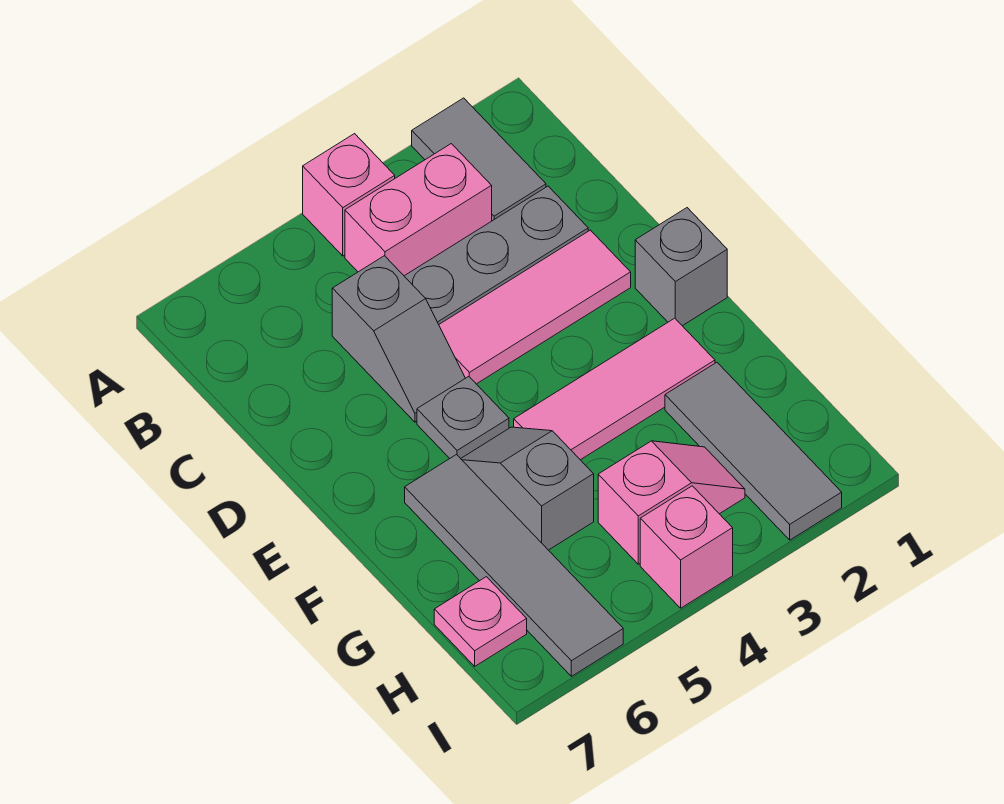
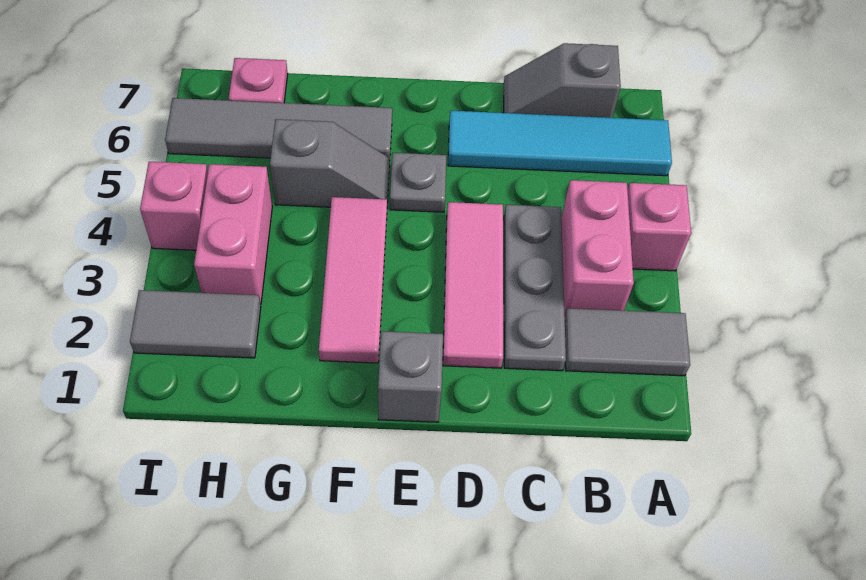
none -> cyan 1x4 tile [448,111,672,176]
grey 1x2 slope [332,256,465,422] -> grey 1x2 slope moved to [504,43,621,118]
grey 1x3 tile [665,362,842,540] -> grey 1x2 tile [130,290,261,358]
pink 1x2 slope [598,441,745,564] -> pink 1x2 brick [194,164,272,304]

